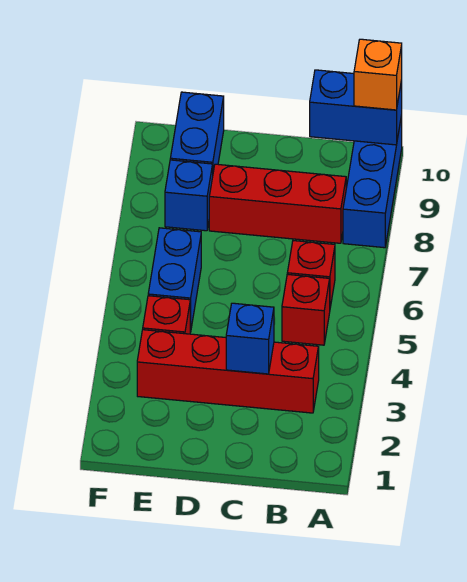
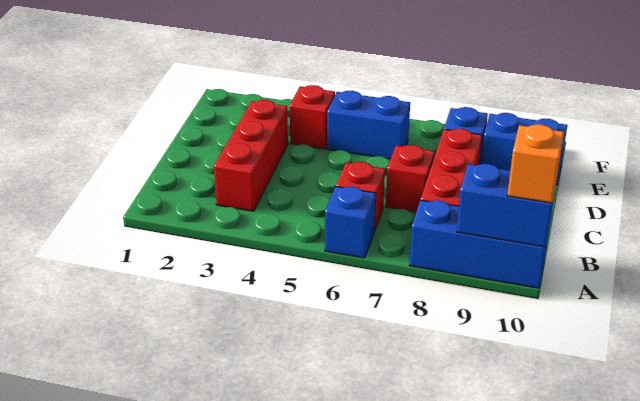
blue 1x2 brick [310,70,402,145] -> blue 1x2 brick turned to [457,164,555,247]
red 1x4 brick [137,330,319,413] -> red 1x3 brick [214,100,288,211]
red 1x1 brick [282,274,330,345] -> red 1x1 brick moved to [386,145,434,212]
blue 1x1 brick [226,303,274,374] -> blue 1x1 brick moved to [325,186,375,258]

